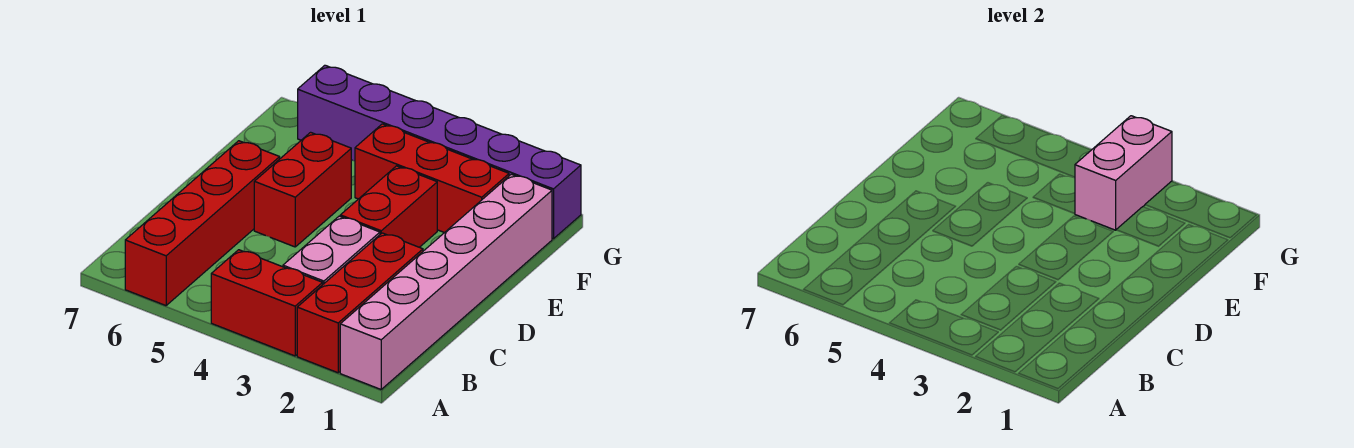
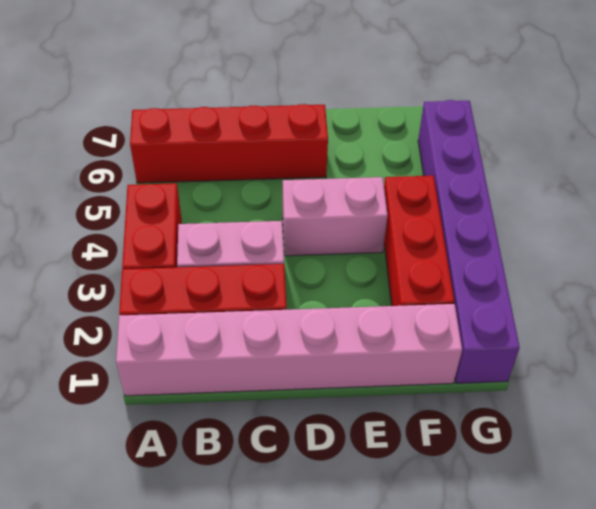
red 1x2 brick [340,166,437,247] -> none
red 1x2 brick [254,132,351,247] -> none
pink 1x2 brick [1075,116,1172,230] -> pink 1x2 brick moved to [283,177,388,256]

